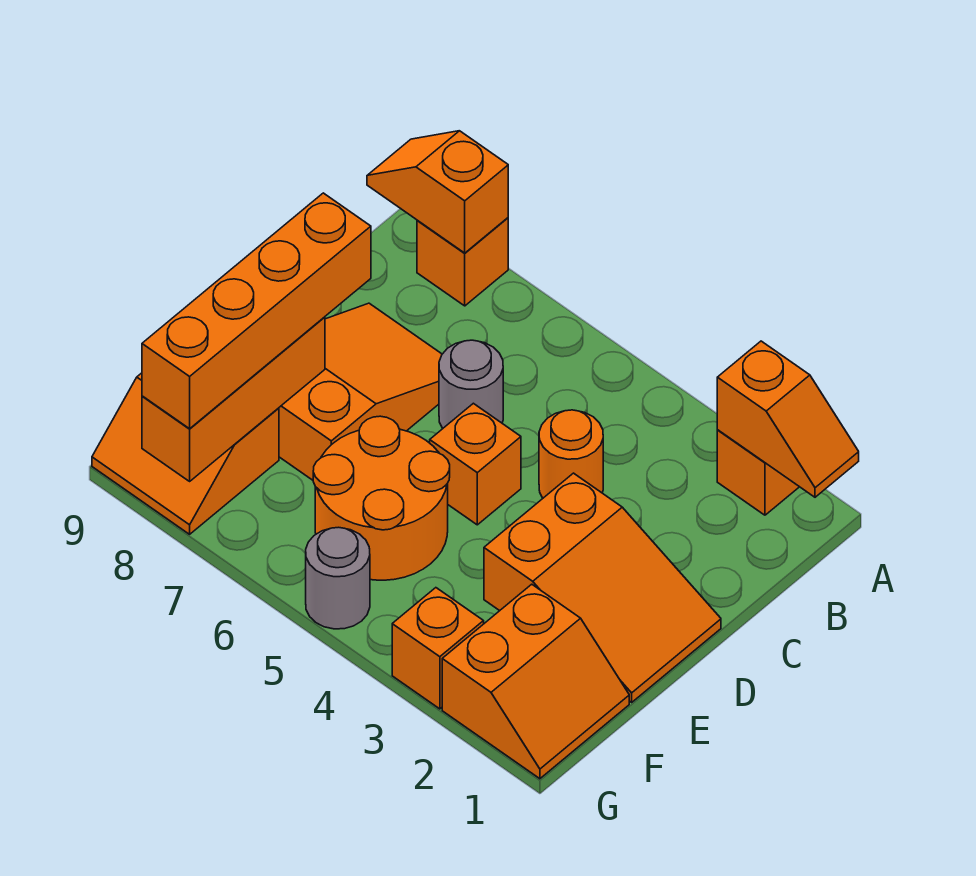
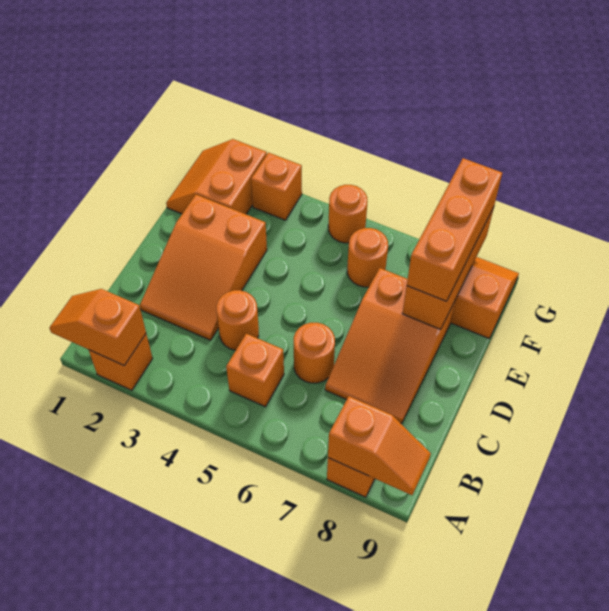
grey 1x1 round brick [439,340,503,428] -> orange 1x1 round brick [294,323,335,383]
orange 2x3 slope [484,473,721,702] -> orange 2x3 slope turned to [140,195,267,340]
orange 1x1 brick [430,403,521,525] -> orange 1x1 brick moved to [226,334,284,407]
orange 1x4 brick [142,193,371,429] -> orange 1x3 brick [407,158,502,301]
orange 2x2 round brick [313,416,450,580] -> orange 1x1 round brick [347,228,388,287]
grey 1x1 round brick [306,527,370,629] -> orange 1x1 round brick [328,185,367,243]

